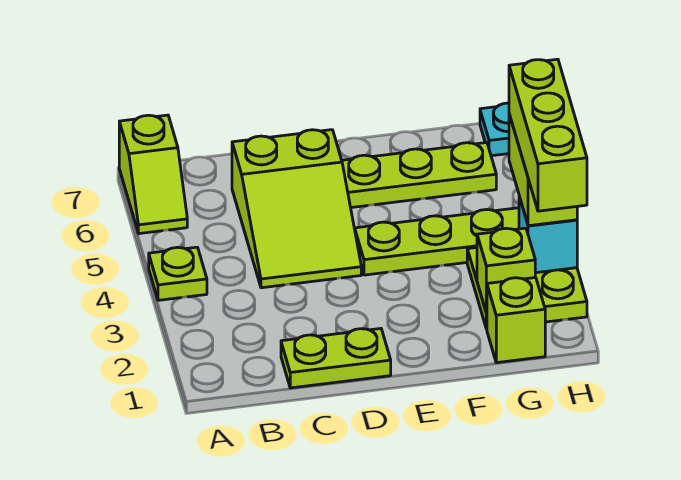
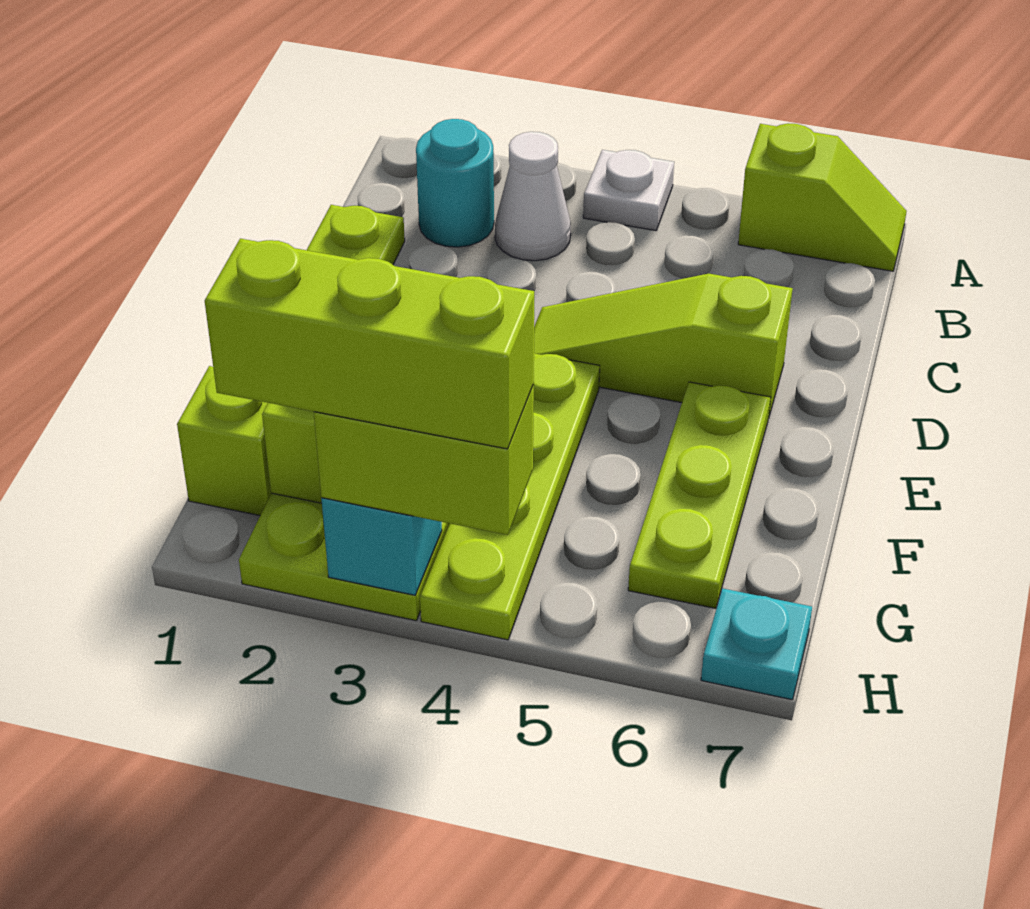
lime 1x1 plate [149,247,207,300] -> white 1x1 plate [583,150,674,231]
lime 1x2 slope [119,115,187,234] -> lime 1x2 slope turned to [738,123,907,271]
none -> cyan 1x1 round brick [416,119,494,247]
none -> white 1x1 cone [495,132,571,261]
lime 2x3 slope [232,130,361,288] -> lime 1x3 slope [534,274,793,418]

